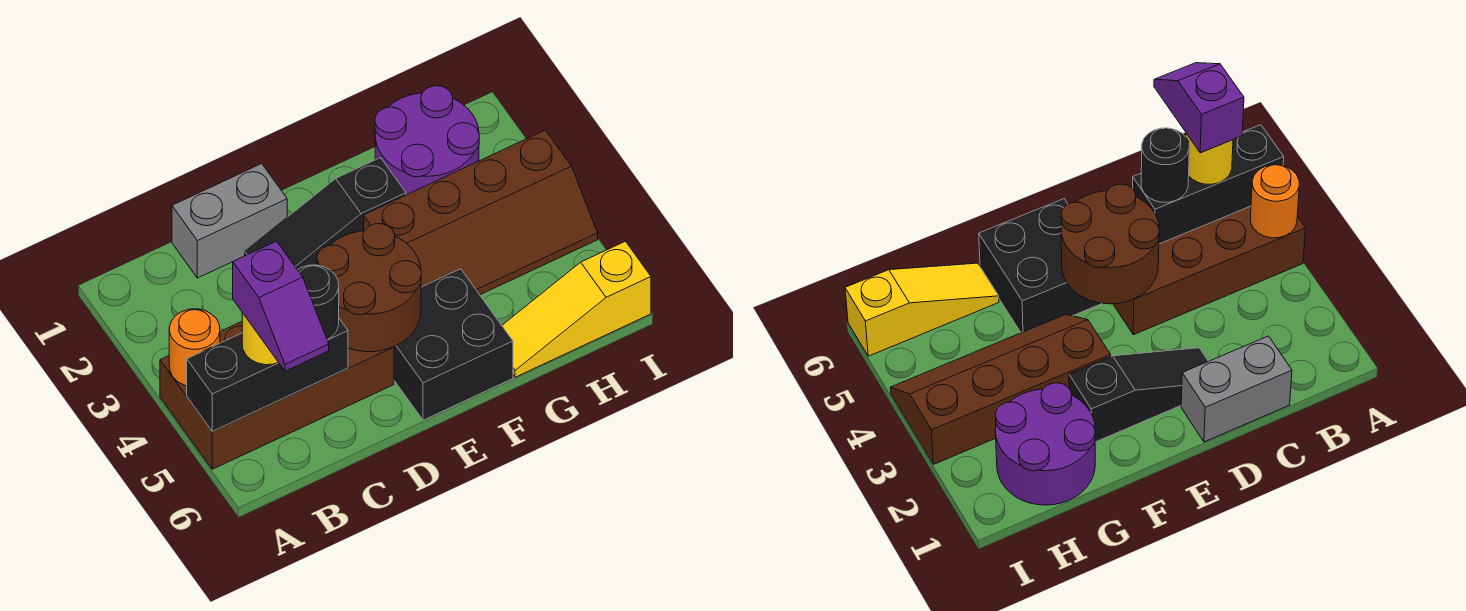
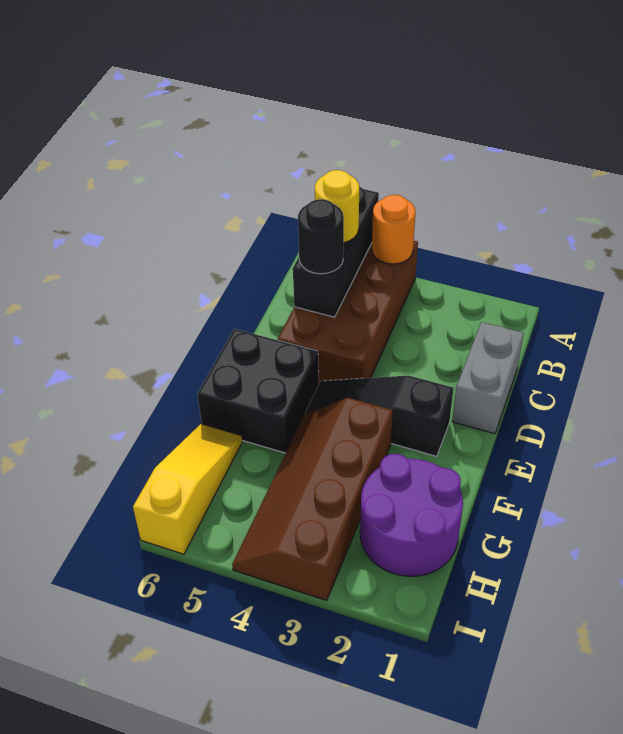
purple 1x2 slope [233,241,329,371] -> none
black 1x3 slope [245,158,406,270] -> black 1x3 slope turned to [305,376,453,456]
brown 2x2 round brick [317,224,421,352] -> none

